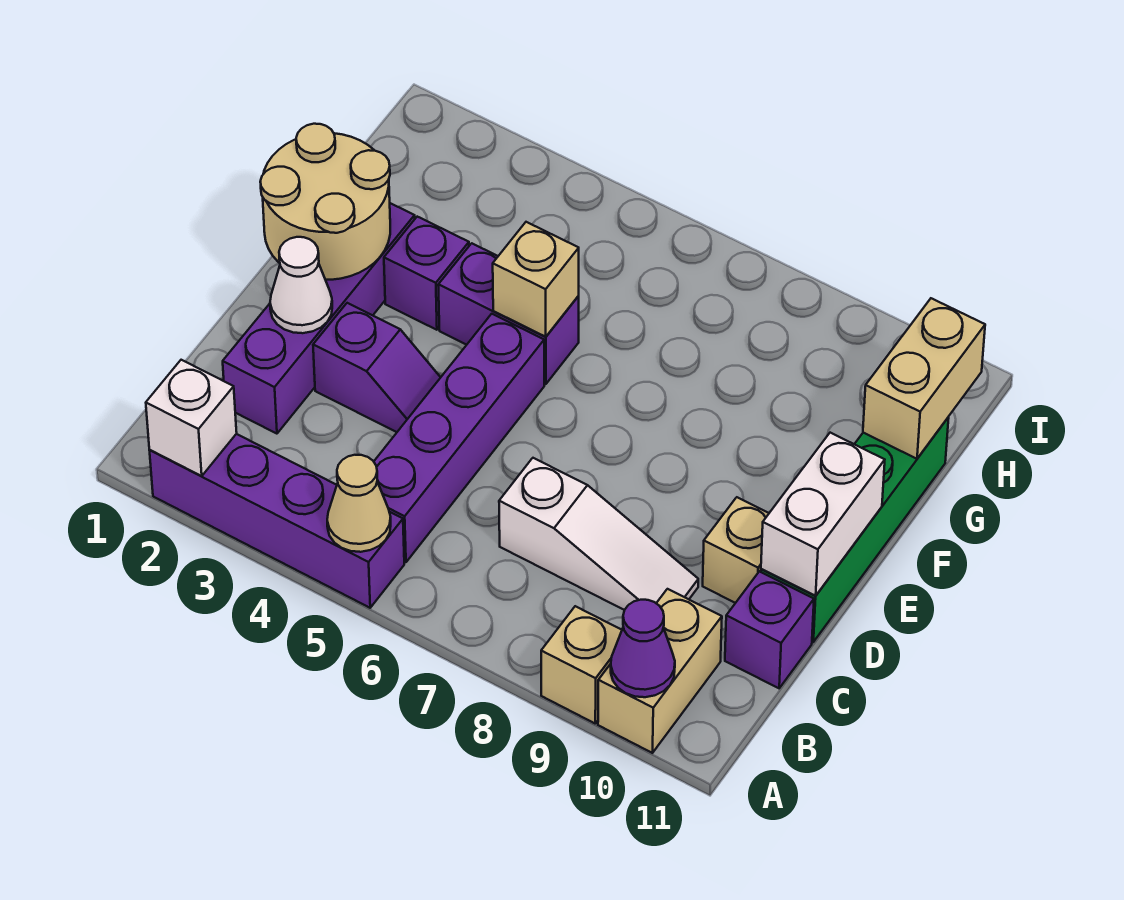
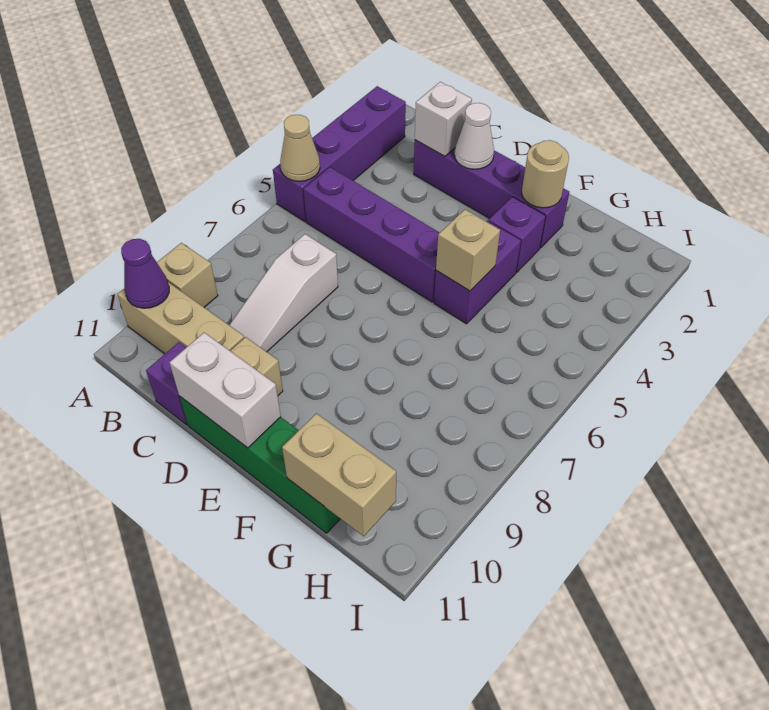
white 1x1 brick [146,360,237,476] -> white 1x1 brick moved to [415,82,472,156]
tan 1x2 brick [598,589,722,753] -> tan 1x3 brick [117,282,244,354]
purple 1x2 slope [313,303,441,432] -> none
tan 2x2 round brick [260,124,390,280] -> tan 1x1 round brick [522,140,569,208]

